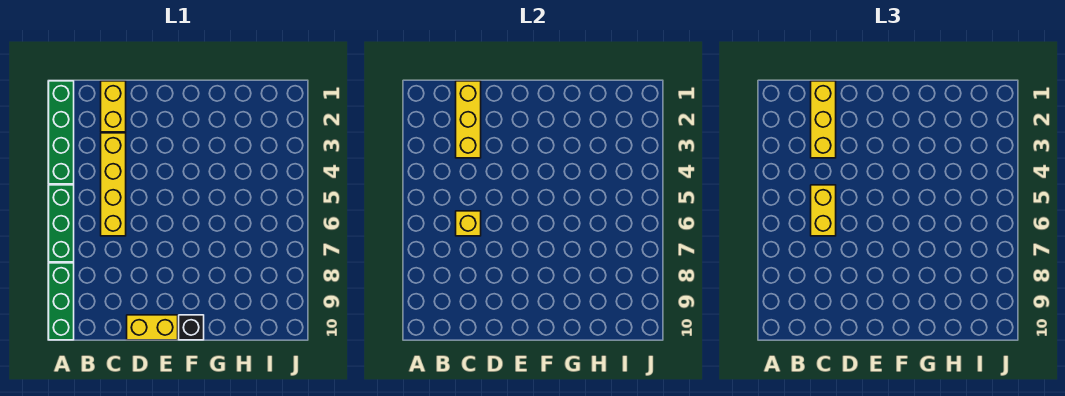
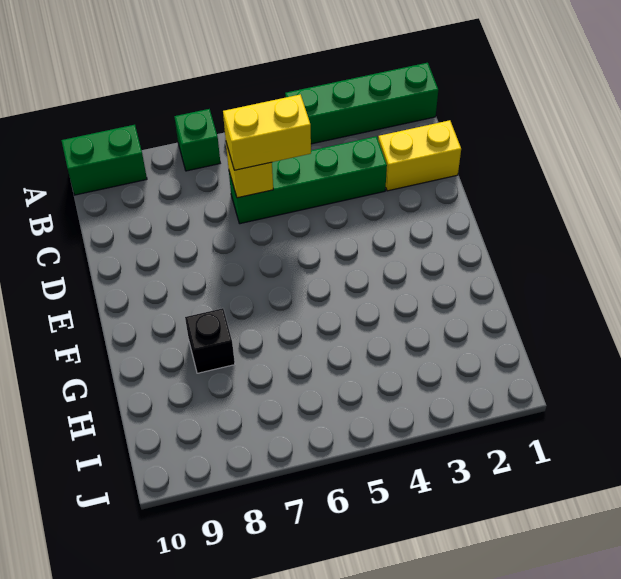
green 1x3 brick [49,185,74,262] -> green 1x1 brick [174,109,220,171]
green 1x3 brick [49,263,74,340] -> green 1x2 brick [61,125,147,195]
yellow 1x3 brick [456,81,481,158] -> none
yellow 1x3 brick [811,81,836,158] -> none
yellow 1x4 brick [101,133,126,236] -> green 1x4 brick [229,136,387,224]
yellow 1x2 brick [127,315,178,340] -> none
black 1x1 brick [179,315,204,340] -> black 1x1 brick moved to [185,308,235,373]

